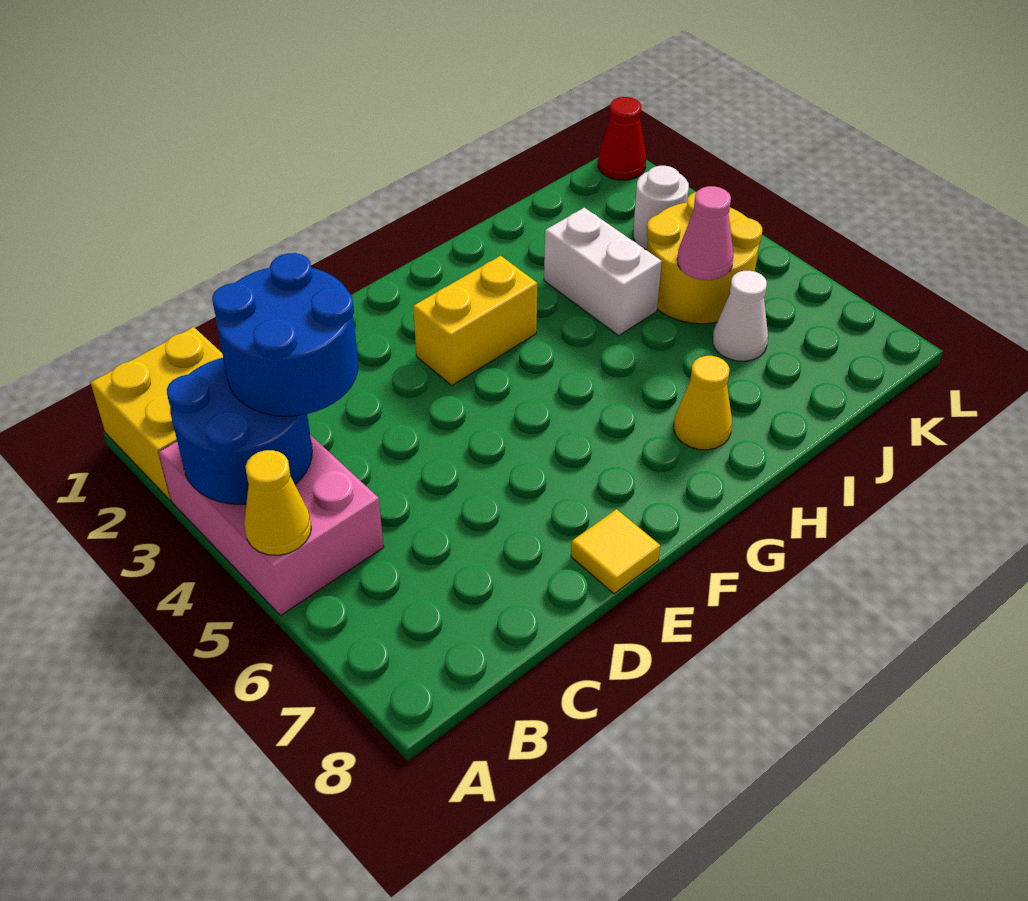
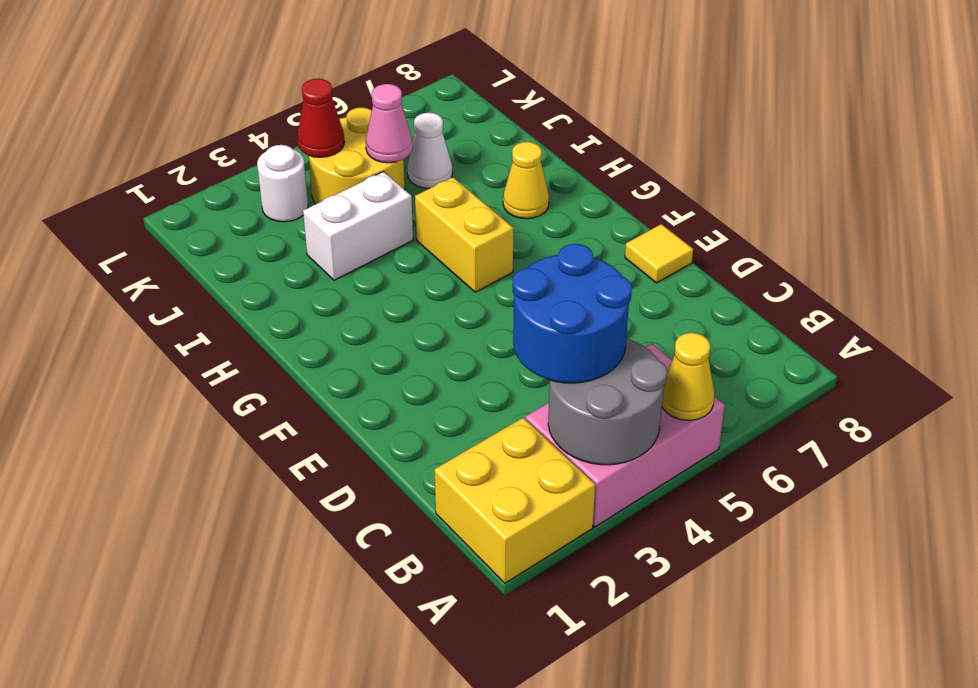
blue 2x2 round brick [167,358,312,504] -> grey 2x2 round brick [548,339,667,465]
yellow 1x2 brick [413,256,537,385] -> yellow 1x2 brick moved to [415,177,513,292]
red 1x1 cone [598,97,646,180] -> red 1x1 cone moved to [297,79,345,157]

